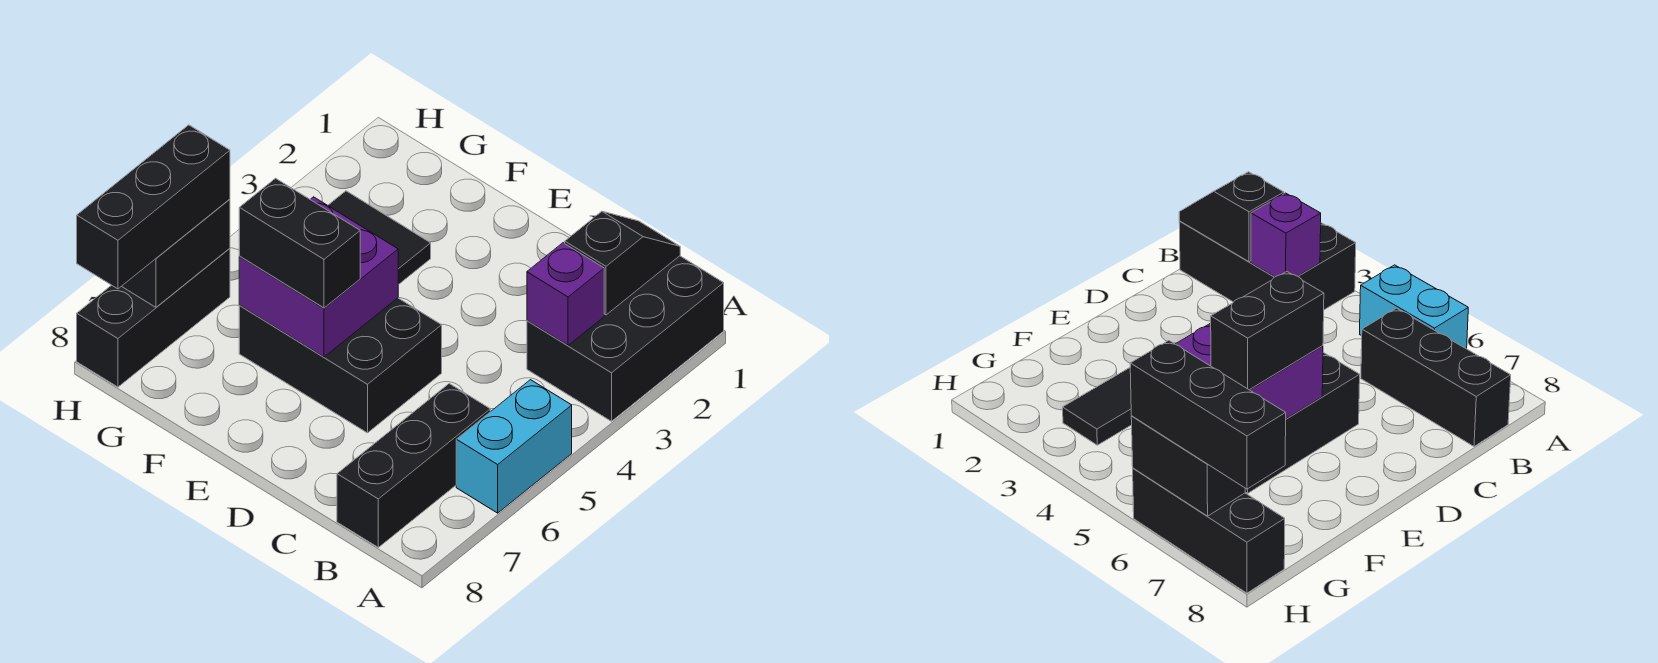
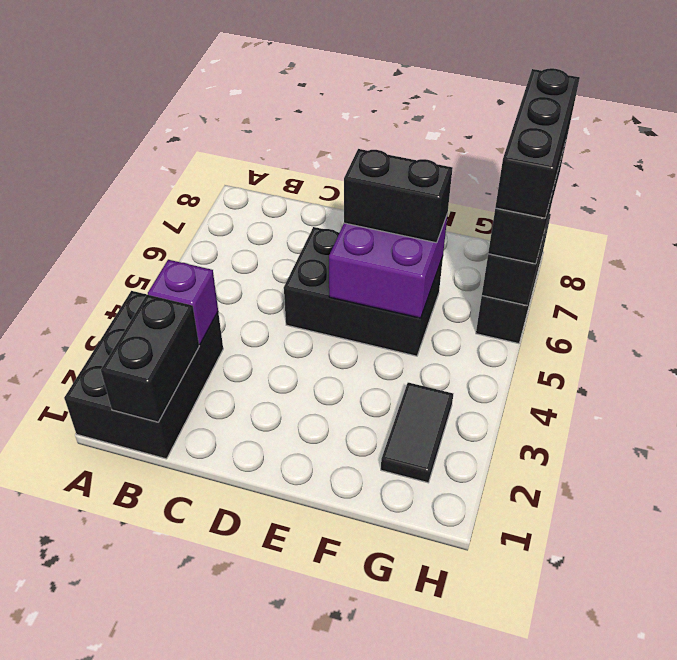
cyan 1x2 brick [456,380,572,513] -> none
black 1x2 slope [565,212,680,315] -> black 1x2 brick [101,295,199,422]
black 1x3 brick [337,384,490,547] -> black 1x3 brick moved to [495,68,580,218]
black 1x2 tile [328,191,431,285] -> black 1x2 tile turned to [381,383,453,483]

